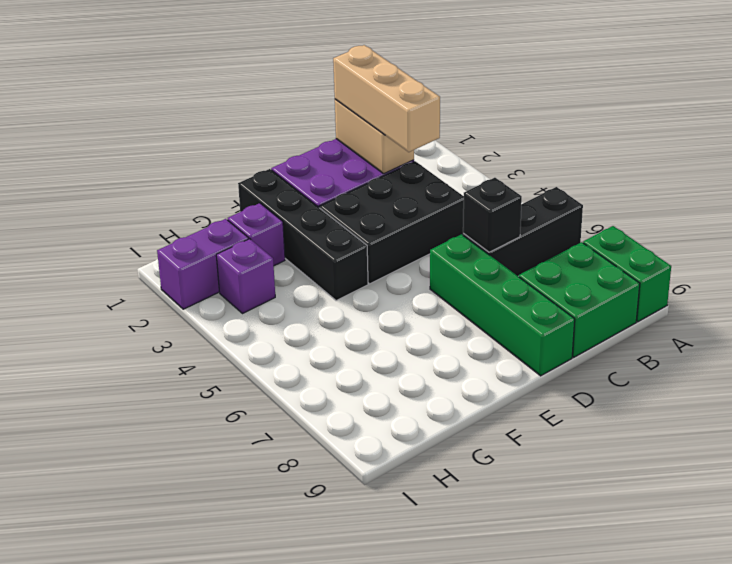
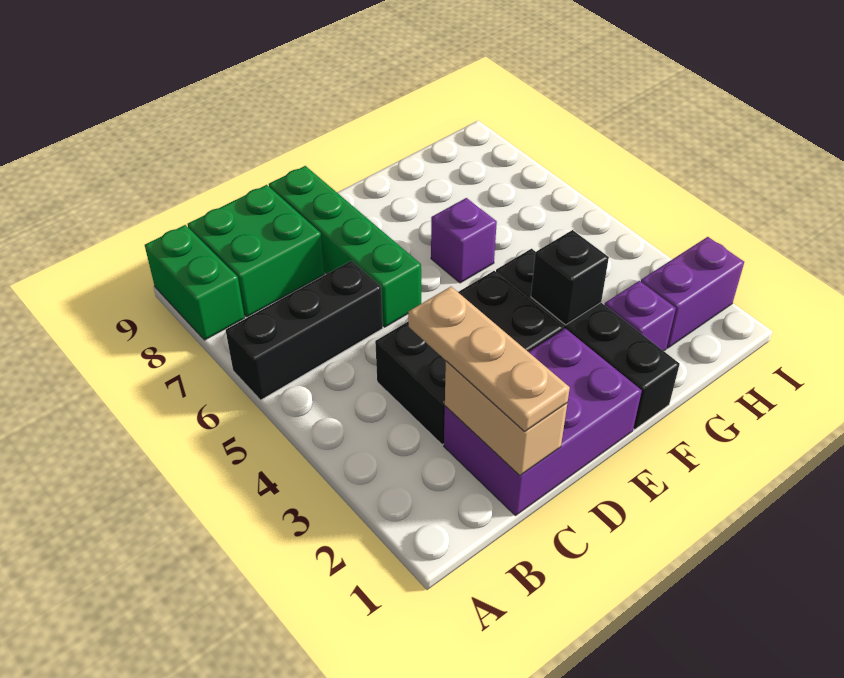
tan 1x3 brick [333,45,440,152] -> tan 1x3 plate [408,287,570,431]
black 1x1 brick [463,178,522,252] -> black 1x1 brick moved to [531,230,609,325]
purple 1x1 brick [216,239,275,314] -> purple 1x1 brick moved to [431,198,497,283]

